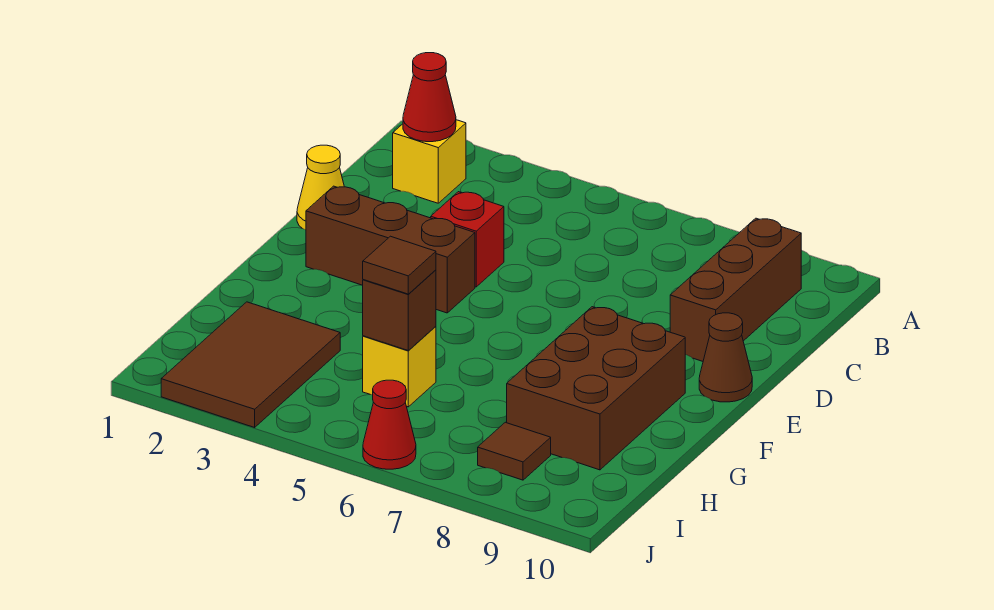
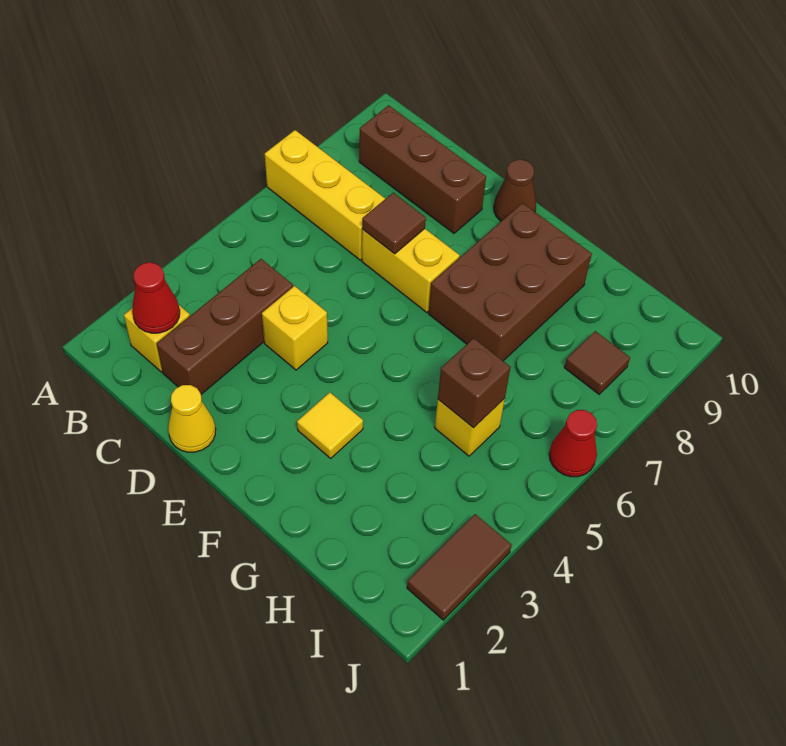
none -> yellow 1x3 brick [265,130,385,260]
red 1x1 brick [431,192,504,287] -> yellow 1x1 brick [262,286,328,370]
none -> yellow 1x2 brick [362,229,460,313]
brown 1x3 brick [306,186,475,313] -> brown 1x3 brick moved to [157,259,293,394]
none -> yellow 1x1 tile [297,392,363,458]
brown 2x3 brick [507,307,685,470] -> brown 2x3 brick turned to [429,203,592,361]
brown 2x3 tile [161,302,340,427] -> brown 1x2 tile [407,514,512,620]
brown 1x1 tile [363,236,436,294] -> brown 1x1 tile moved to [362,193,426,254]

